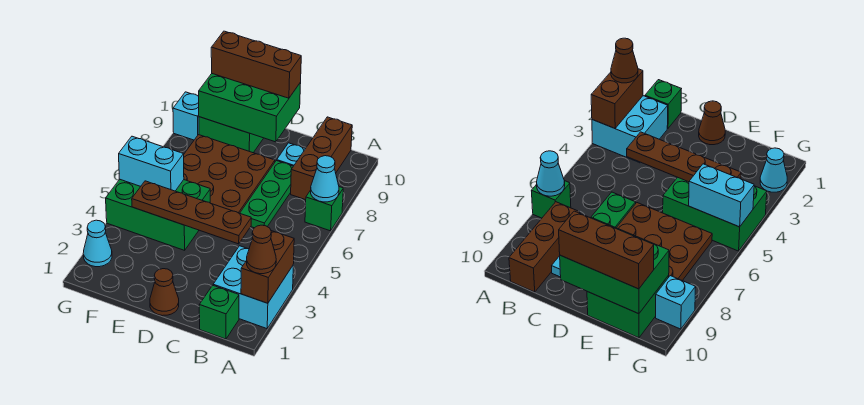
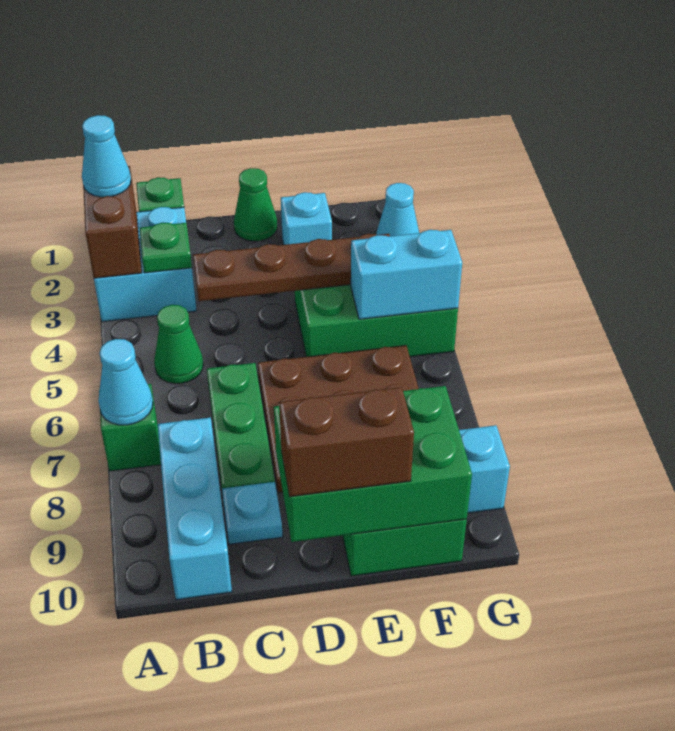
brown 1x1 cone [247,225,276,274] -> cyan 1x1 cone [82,115,131,197]
none -> green 1x1 plate [140,222,192,273]
none -> green 1x1 cone [154,305,203,384]
brown 1x3 brick [291,117,352,200] -> cyan 1x3 brick [158,418,232,600]
brown 1x1 cone [150,269,179,316] -> green 1x1 cone [234,168,277,241]
brown 1x3 brick [211,31,301,98] -> brown 1x2 brick [279,387,414,497]
none -> cyan 1x1 brick [281,192,332,245]

